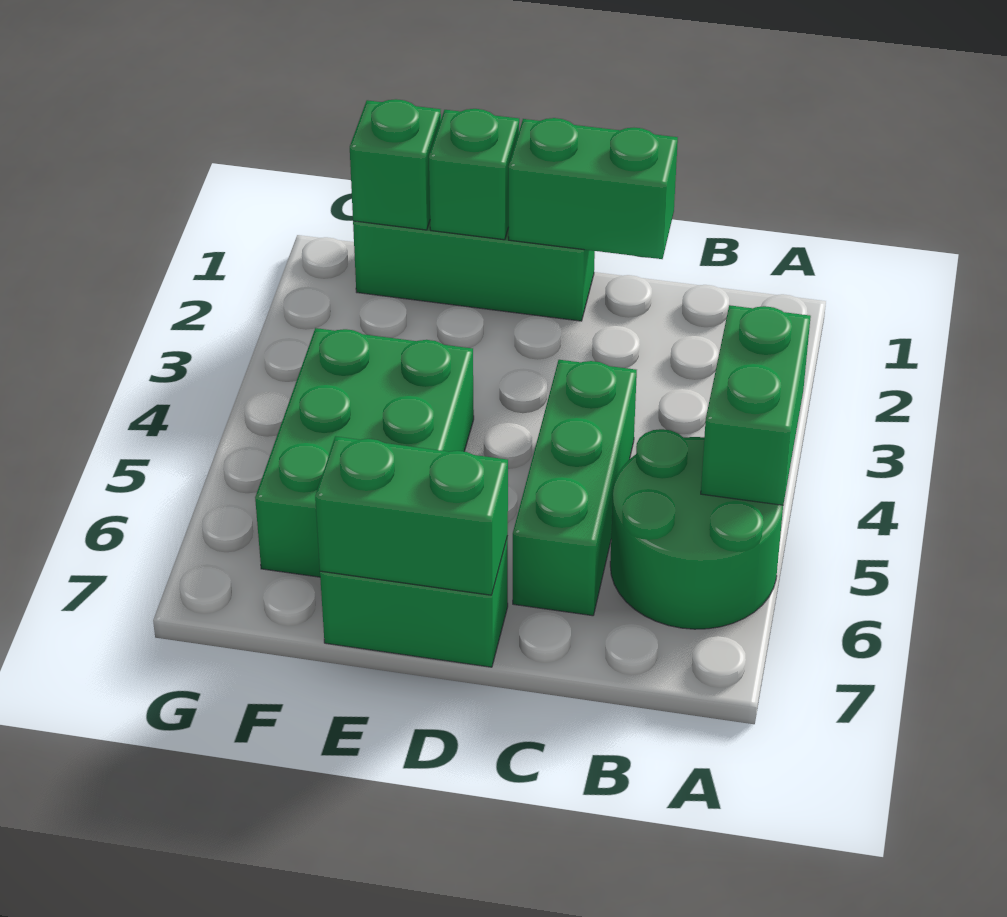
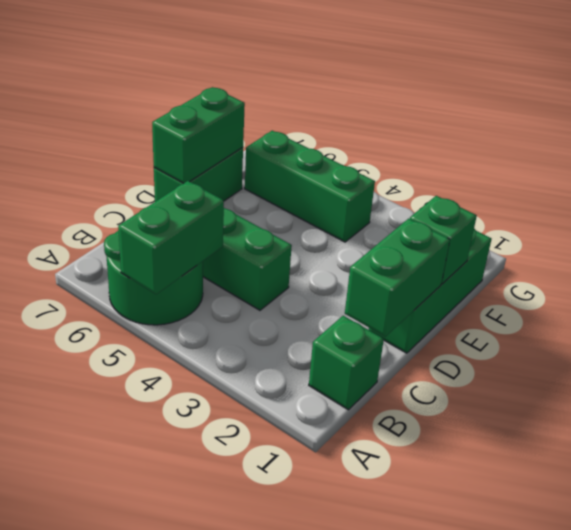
green 1x2 brick [701,305,811,505] -> green 1x2 brick turned to [118,181,224,294]
green 2x3 brick [255,328,474,577] -> green 1x3 brick [245,131,375,242]
green 1x1 brick [350,99,441,230] -> green 1x1 brick moved to [309,316,384,410]

